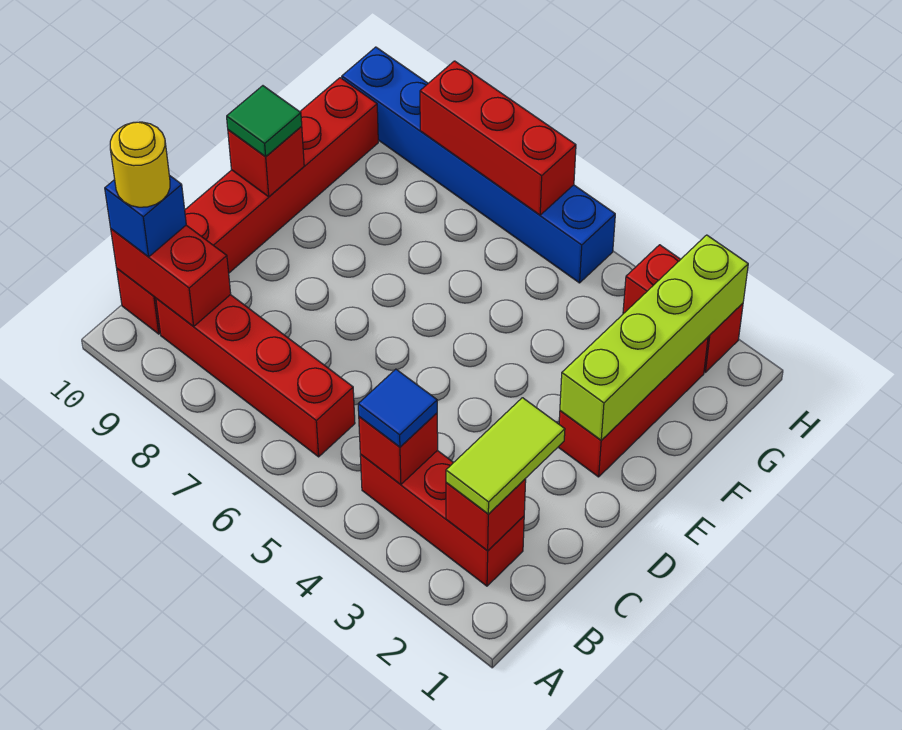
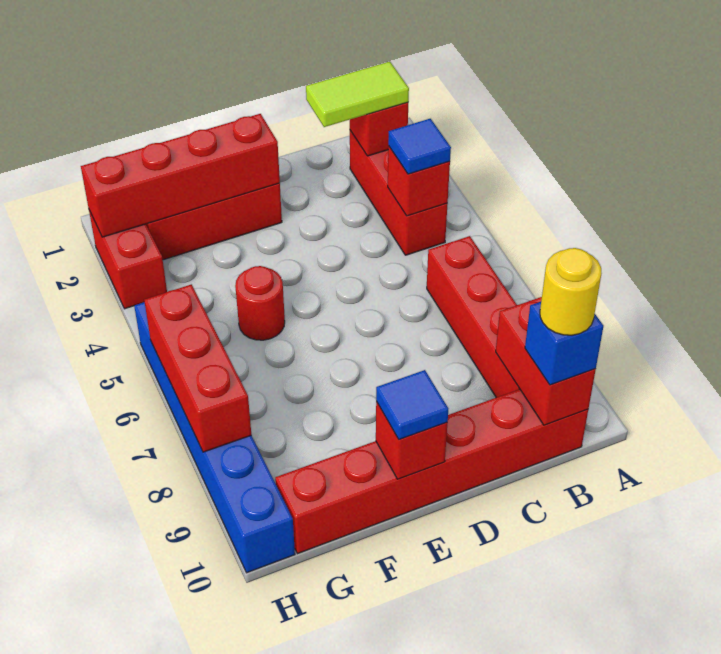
lime 1x4 brick [560,235,748,440] -> red 1x4 brick [81,114,280,237]
green 1x1 tile [227,86,302,157] -> blue 1x1 tile [376,370,448,440]
none -> red 1x1 round brick [235,266,285,340]

